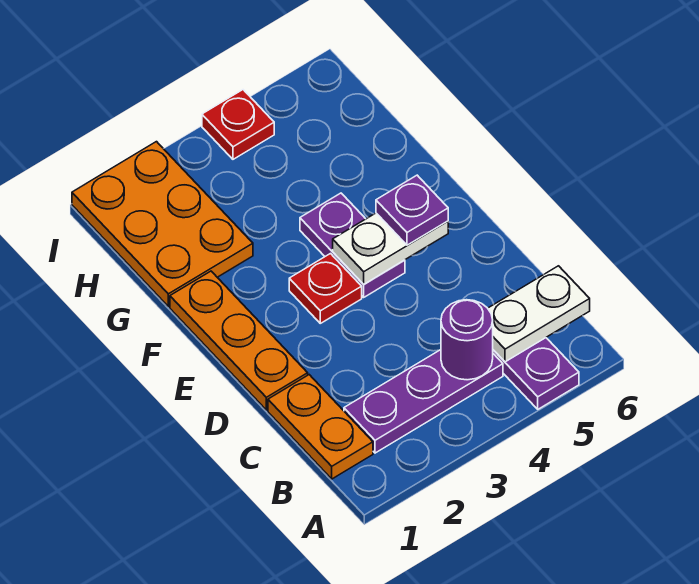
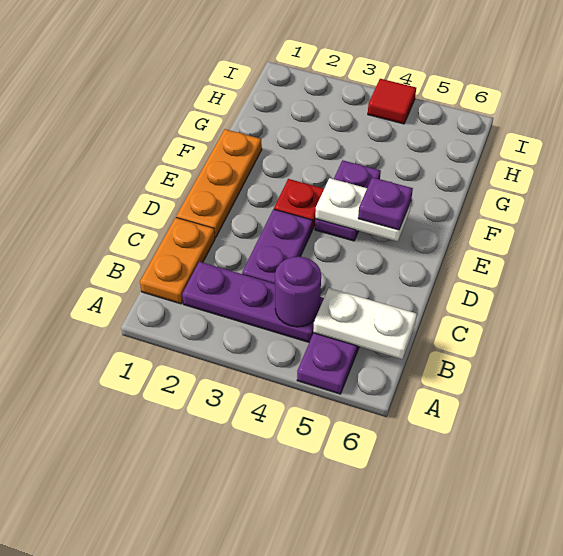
none -> purple 1x2 plate [242,209,313,284]
orange 2x3 plate [72,142,253,307] -> none
red 1x1 plate [202,90,274,159] -> red 1x1 tile [368,79,416,124]

